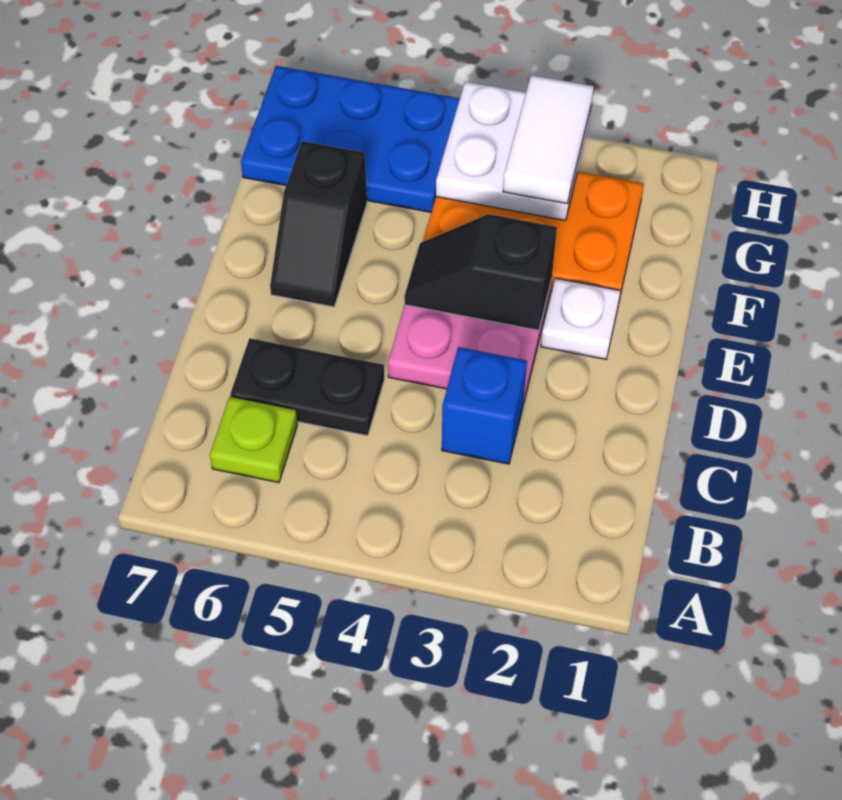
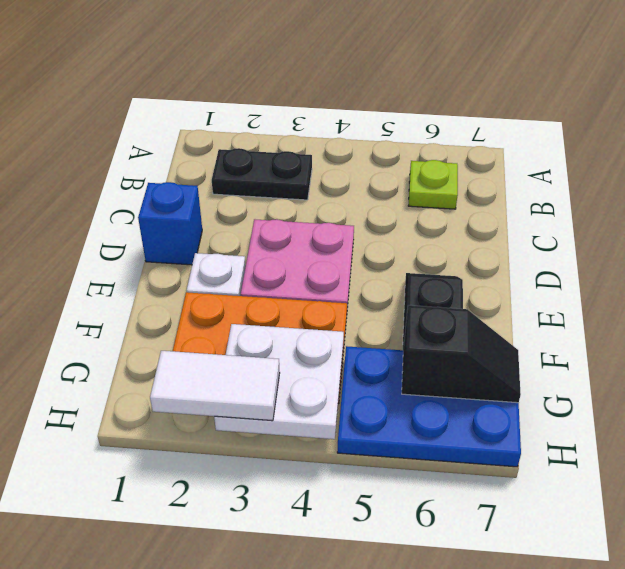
blue 1x1 brick [442,347,527,464] -> blue 1x1 brick moved to [138,182,202,265]
black 1x2 plate [230,338,384,436] -> black 1x2 plate moved to [212,148,312,200]
black 1x2 slope [404,214,557,330] -> black 1x2 slope moved to [402,305,521,403]
white 1x2 tile [503,75,594,204] -> white 1x2 tile turned to [150,351,280,421]

